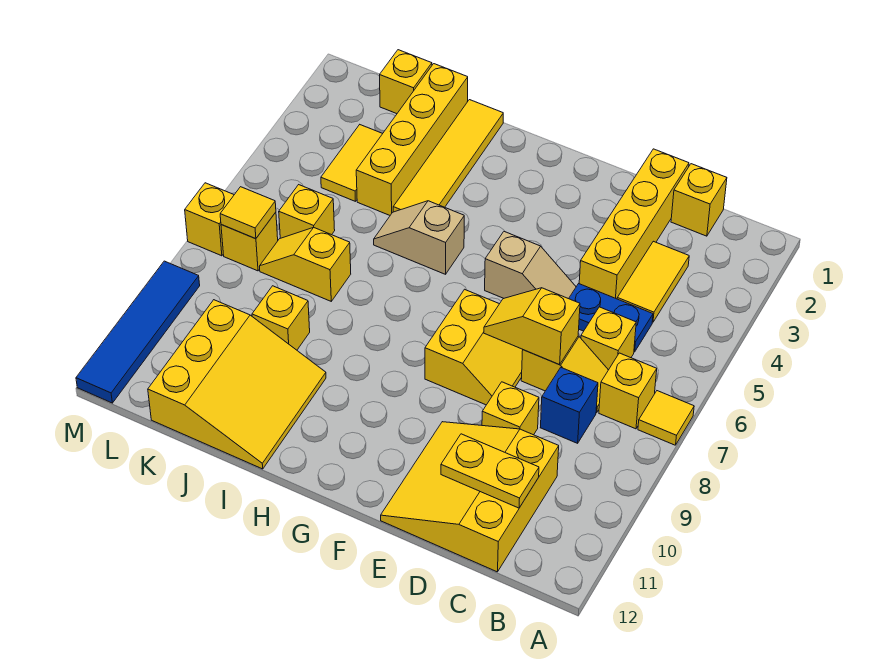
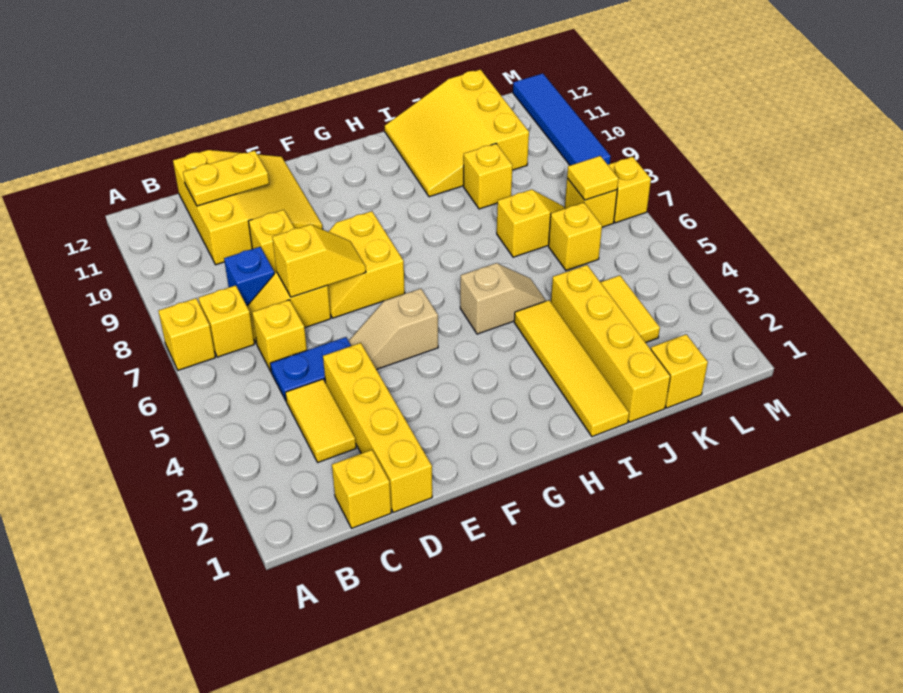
yellow 1x1 tile [638,391,694,445] -> yellow 1x1 brick [159,298,215,370]

